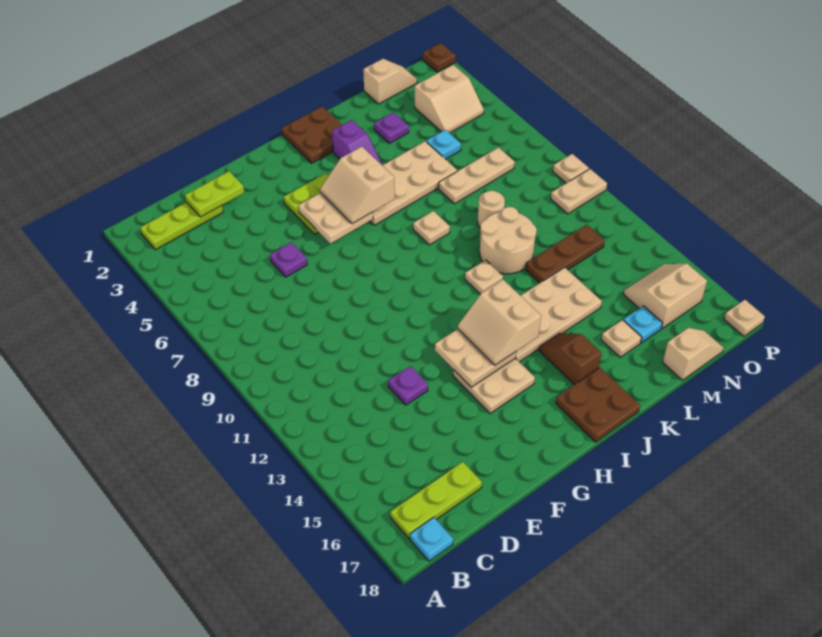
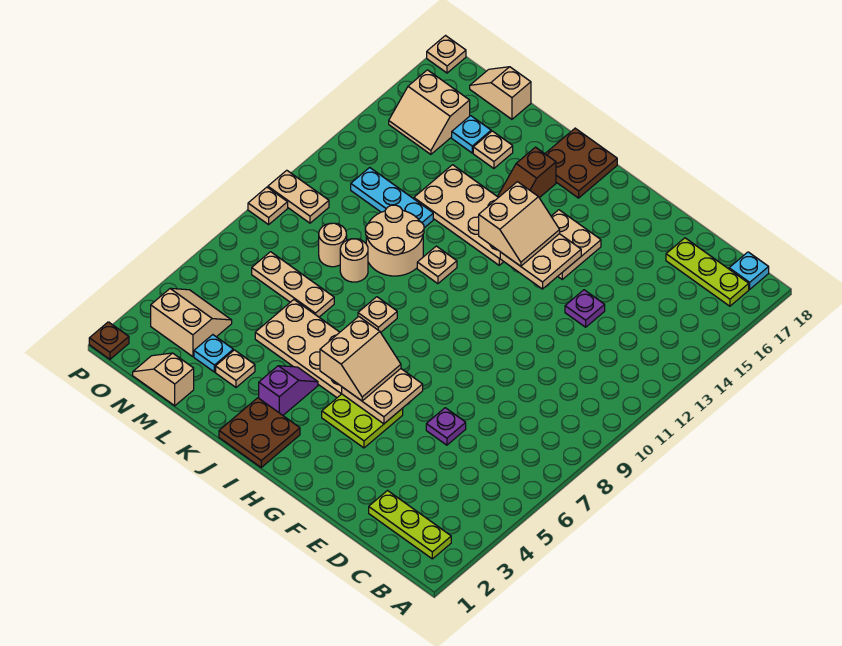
lime 1x2 plate [185,171,244,217] -> none
purple 1x1 plate [374,112,409,143] -> tan 1x1 plate [216,350,255,387]
brown 1x3 plate [525,225,605,283] -> cyan 1x3 plate [351,168,433,228]
cyan 1x1 plate [426,130,461,159] -> cyan 1x1 plate moved to [194,335,233,372]
none -> tan 1x1 round brick [319,223,347,267]

